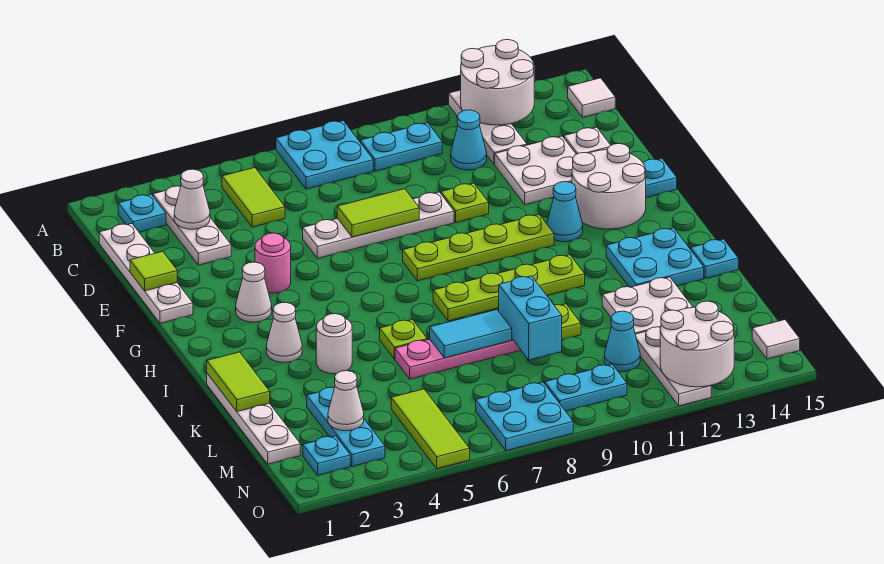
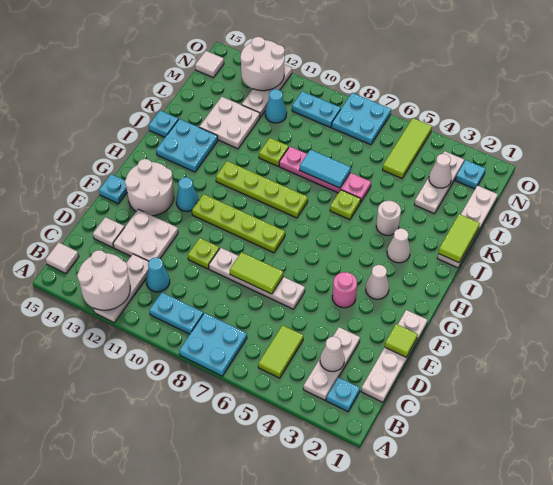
cyan 1x2 brick [499,276,562,360] -> none
cyan 1x3 plate [307,387,385,466] -> white 1x3 plate [414,151,464,214]

